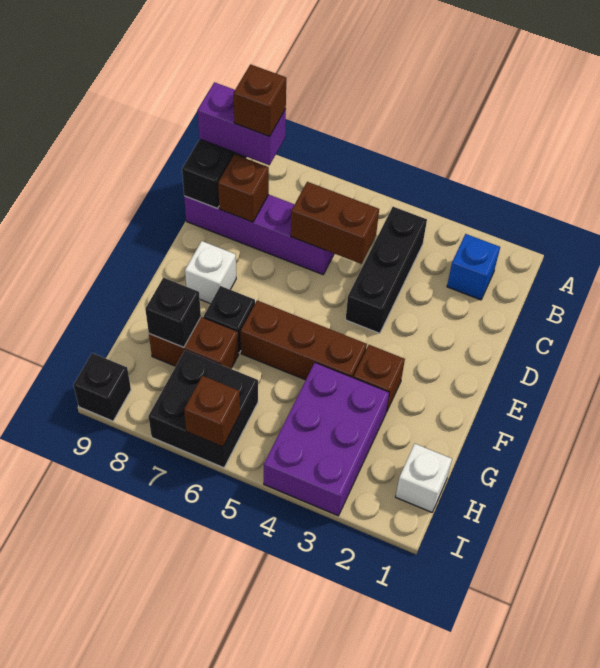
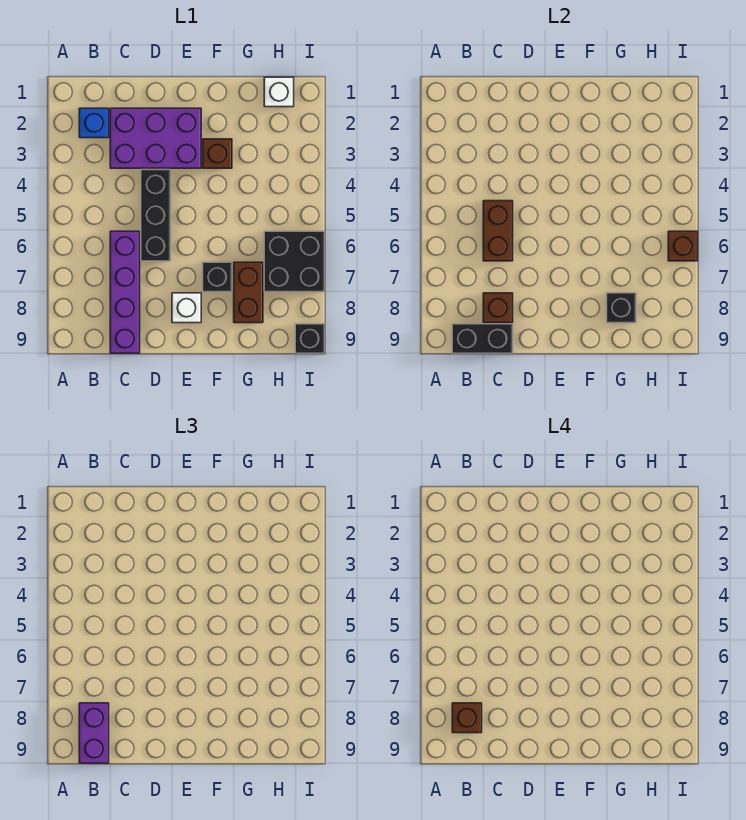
black 1x3 brick [346,207,427,333] -> black 1x3 brick turned to [141,170,170,261]
brown 1x3 brick [241,300,367,380] -> none
purple 2x3 brick [264,363,389,516] -> purple 2x3 brick moved to [110,108,201,168]

